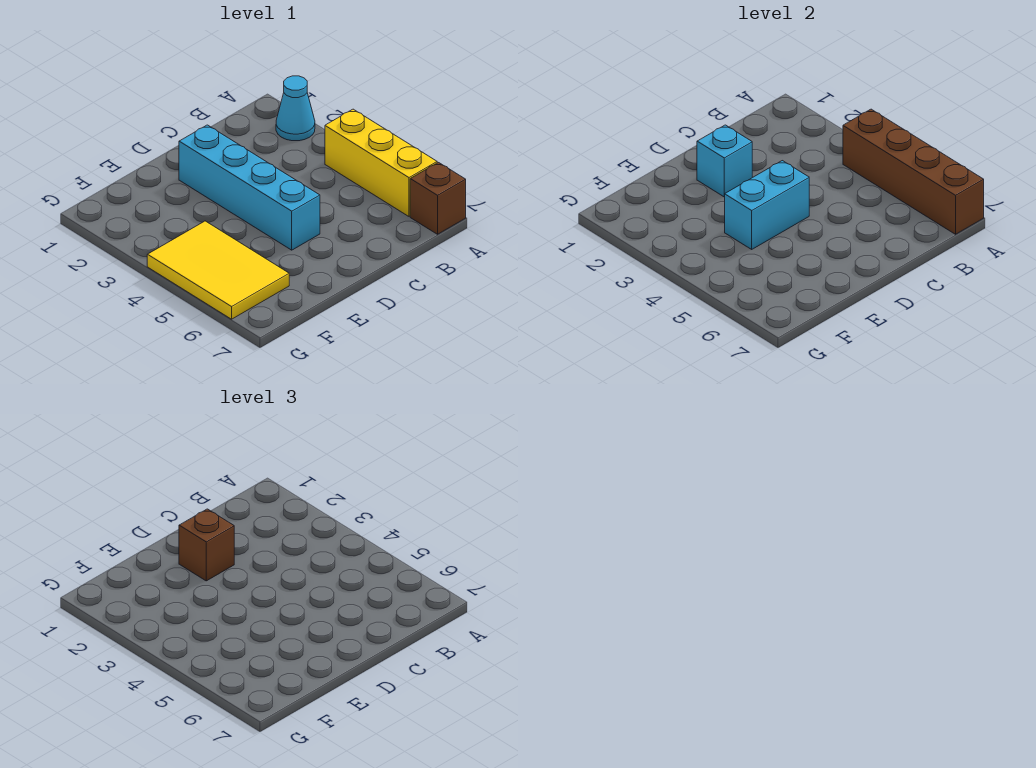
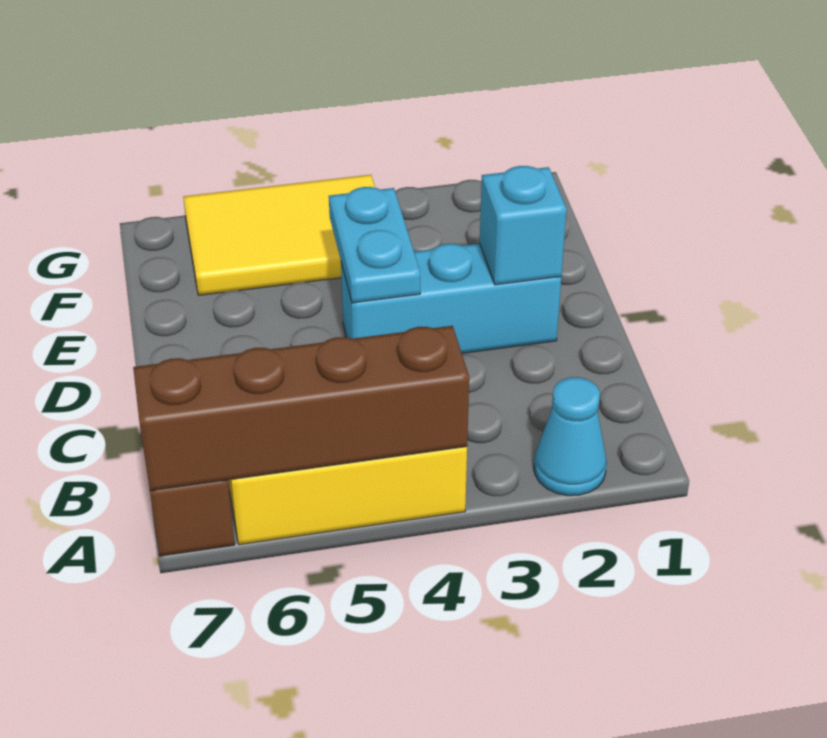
cyan 1x4 brick [179,125,320,250] -> cyan 1x3 brick [341,243,561,353]
brown 1x1 brick [179,509,234,581] -> none
cyan 1x2 brick [725,161,809,249] -> cyan 1x2 plate [329,187,420,303]

